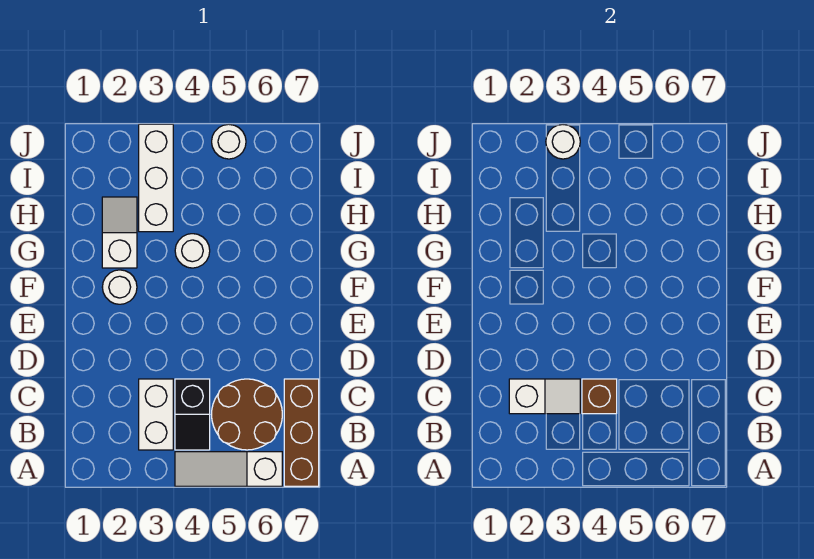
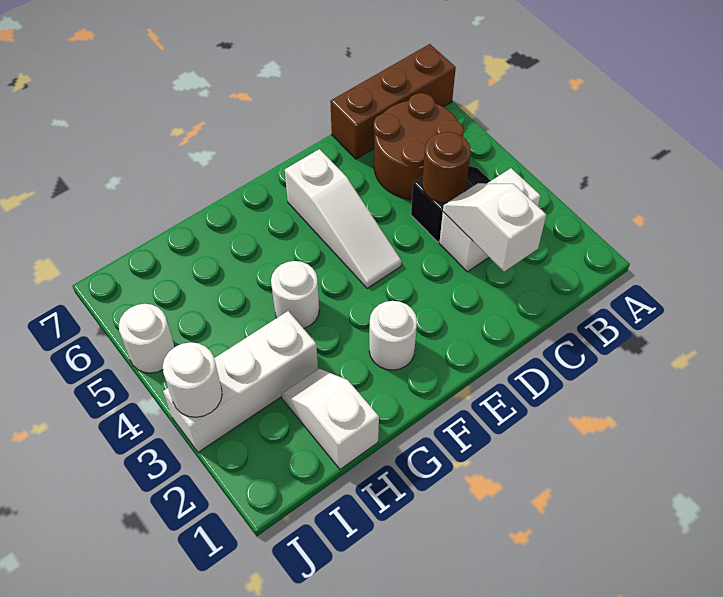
white 1x3 slope [175,452,282,486] -> white 1x3 slope moved to [285,149,402,288]
brown 1x1 brick [582,379,617,414] -> brown 1x1 round brick [422,132,471,203]
white 1x2 slope [102,197,137,268] -> white 1x2 slope turned to [282,369,379,469]

